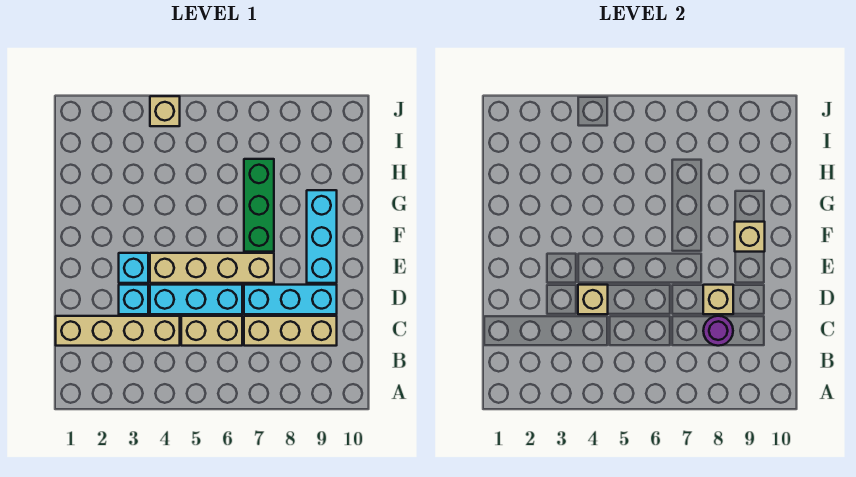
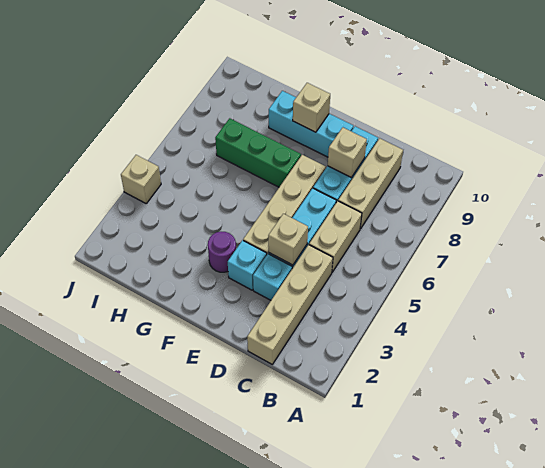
purple 1x1 round brick [703,316,733,346] -> purple 1x1 round brick moved to [208,232,236,272]

